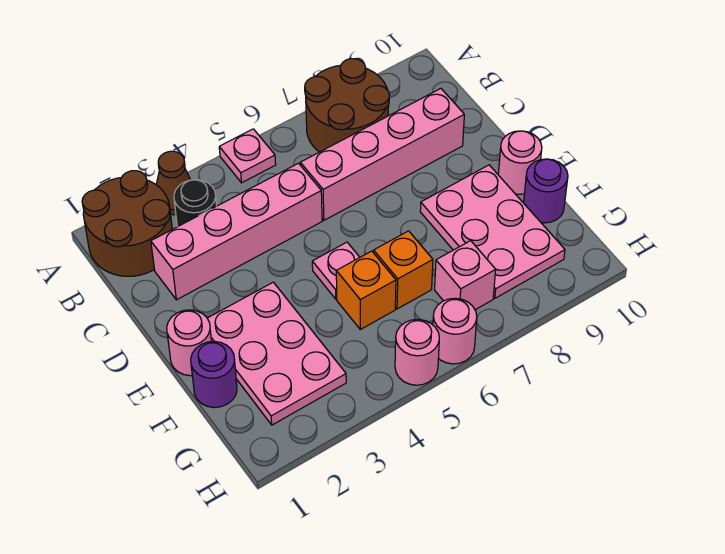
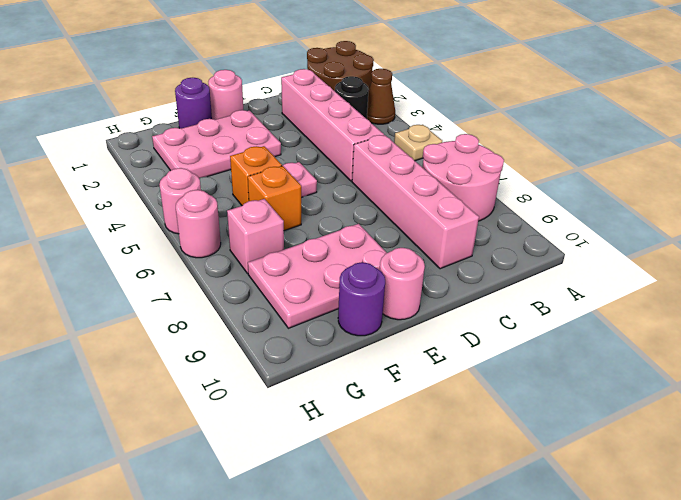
pink 1x1 plate [219,129,276,183] -> tan 1x1 plate [394,125,442,161]
brown 2x2 round brick [305,59,389,152] -> pink 2x2 round brick [422,134,504,221]

